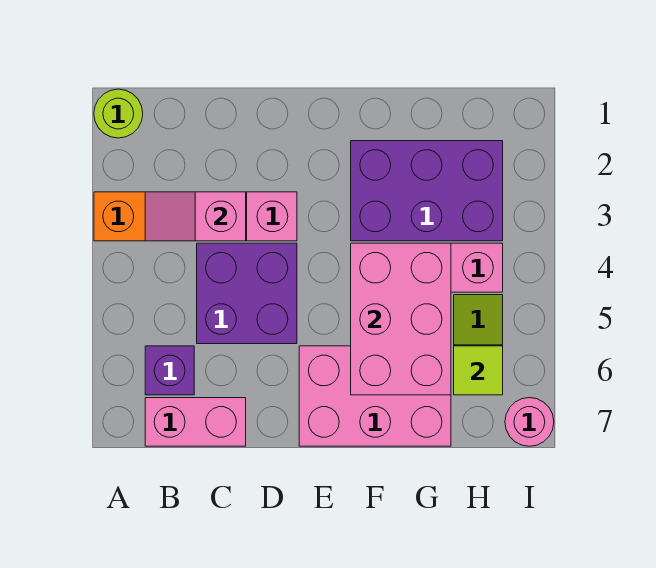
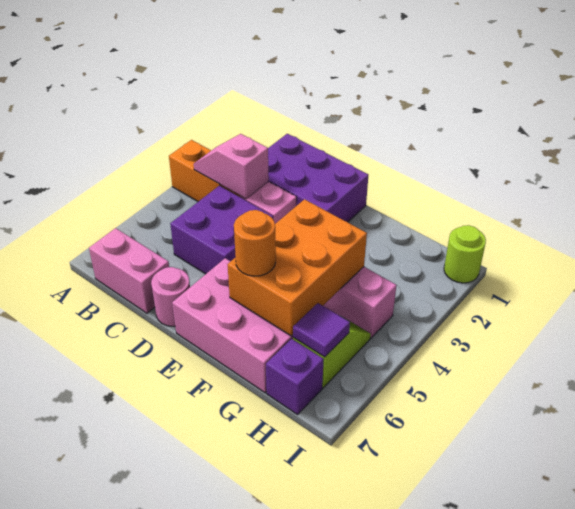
lime 1x1 round brick [94,89,143,138] -> lime 1x1 round brick moved to [444,225,486,283]
purple 1x1 brick [145,346,194,395] -> purple 1x1 brick moved to [266,339,324,415]
purple 2x3 brick [351,141,503,241] -> purple 2x3 brick moved to [267,134,368,222]
pink 2x3 brick [351,243,451,395] -> orange 2x3 brick [227,199,367,336]
none -> orange 1x1 round brick [234,210,276,276]
lime 1x1 tile [454,346,503,395] -> purple 1x1 tile [293,303,350,357]
pink 1x1 round brick [505,398,554,446] -> pink 1x1 round brick moved to [151,267,190,326]

